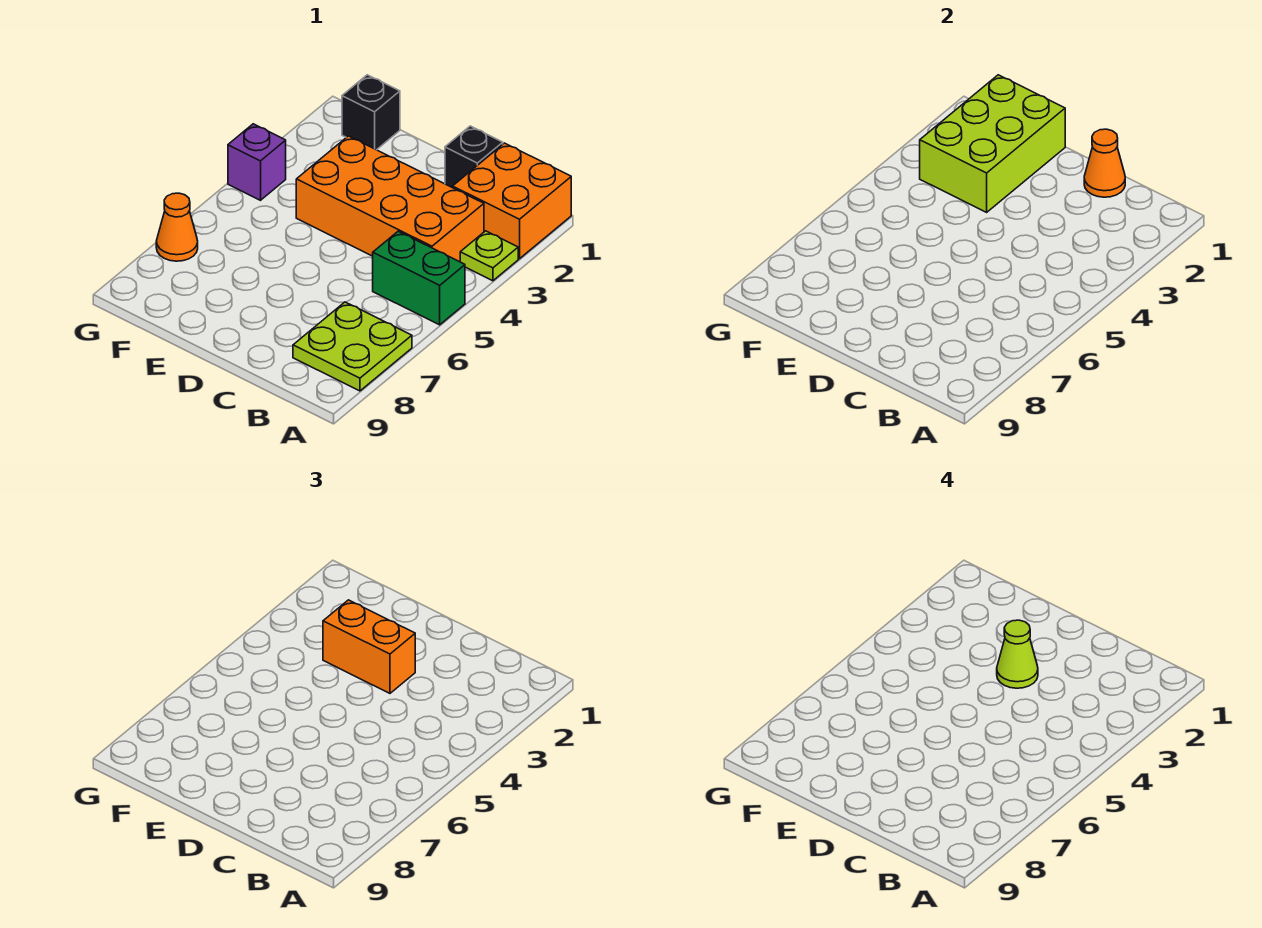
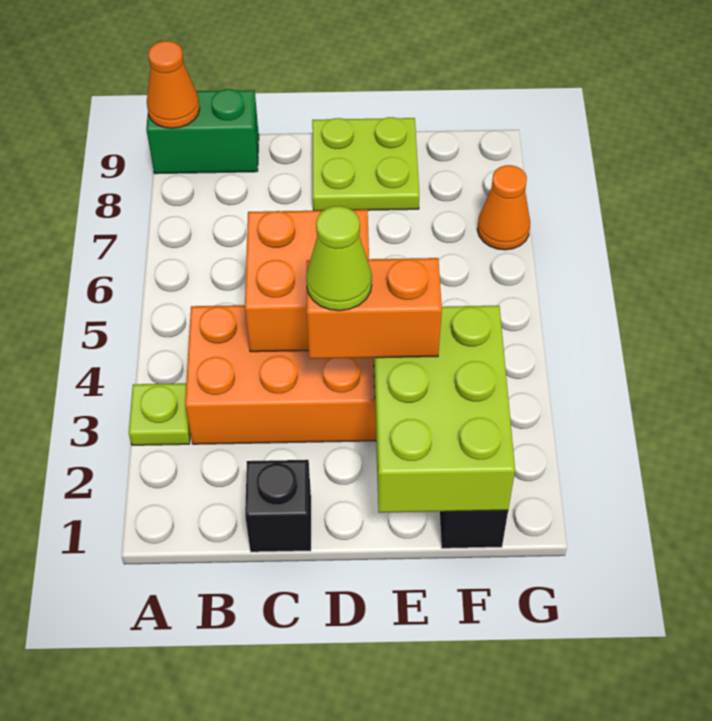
orange 2x2 brick [453,143,571,259] -> orange 2x2 brick moved to [245,210,369,352]
green 1x2 brick [373,231,465,325] -> green 1x2 brick moved to [146,89,259,174]
lime 2x2 plate [293,302,412,391] -> lime 2x2 plate moved to [312,117,419,211]
orange 1x1 cone [1084,129,1125,197] -> orange 1x1 cone moved to [147,41,200,128]
purple 1x1 brick [228,124,286,200] -> none

